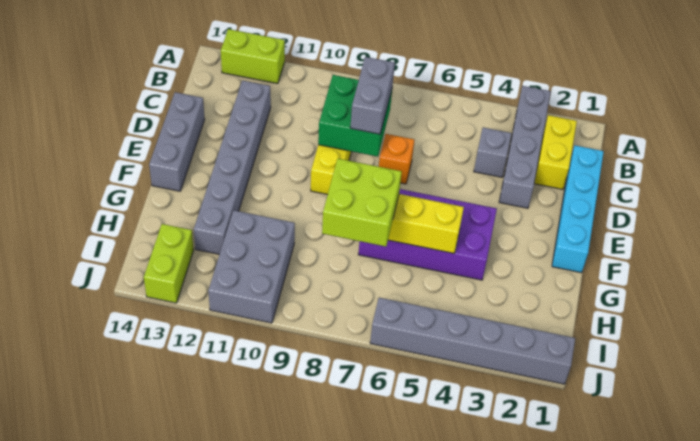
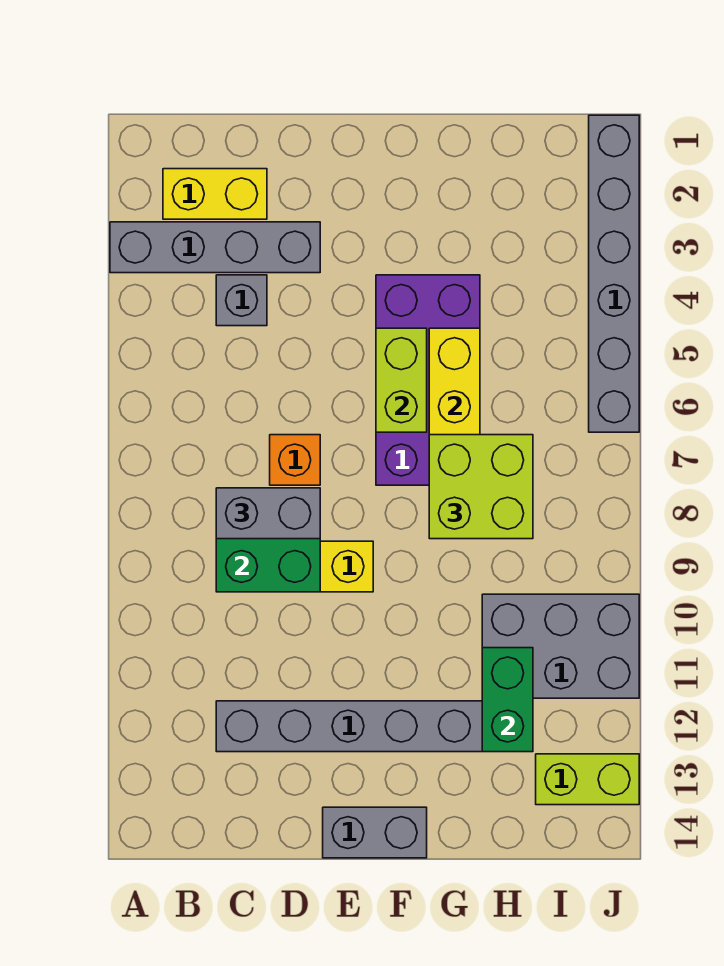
lime 1x2 brick [221,29,285,84] -> lime 1x2 brick moved to [376,328,427,432]
cyan 1x4 brick [552,145,604,273] -> none
grey 1x3 brick [149,92,205,191] -> grey 1x2 brick [323,807,427,858]
none -> green 1x2 brick [482,648,533,752]

